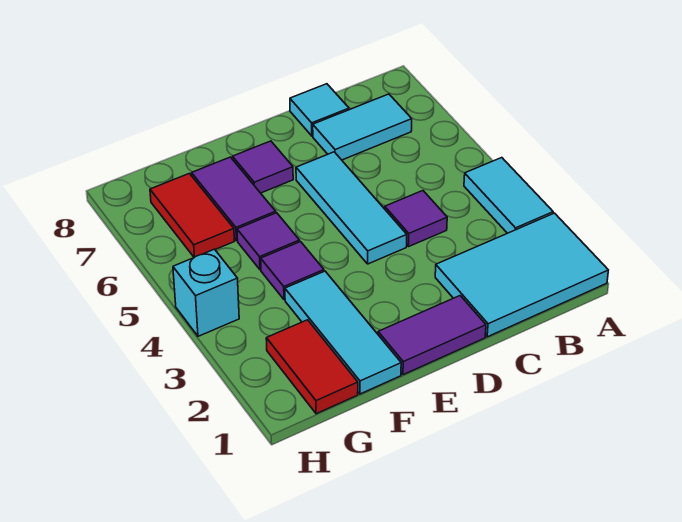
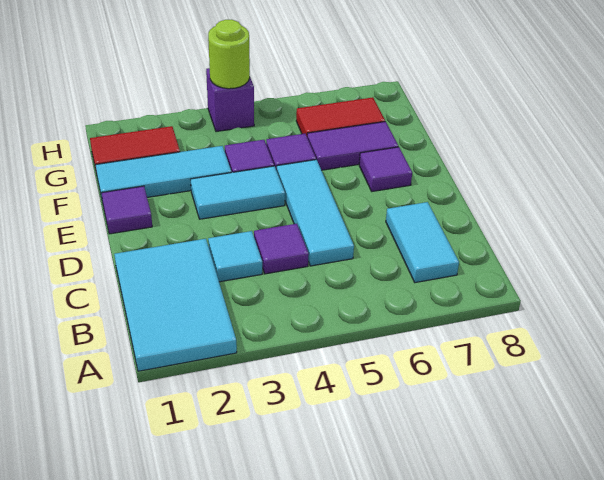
cyan 1x2 tile [464,158,553,233] -> cyan 1x2 tile moved to [190,166,285,219]
cyan 1x1 tile [290,84,349,136] -> cyan 1x1 tile moved to [208,231,262,282]
purple 1x2 tile [378,296,486,375] -> purple 1x1 tile [101,186,152,234]
cyan 1x3 tile [296,152,407,264] -> cyan 1x3 tile turned to [277,160,354,266]
cyan 1x1 brick [173,249,239,336] -> purple 1x1 brick [206,68,254,132]
none -> lime 1x1 round brick [208,20,250,89]

